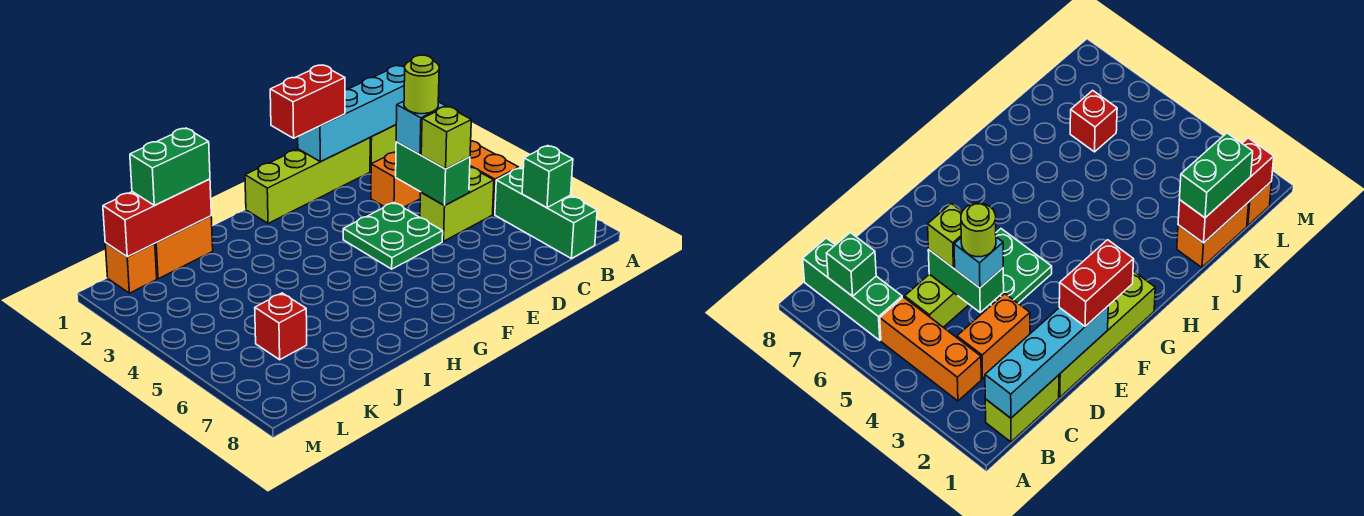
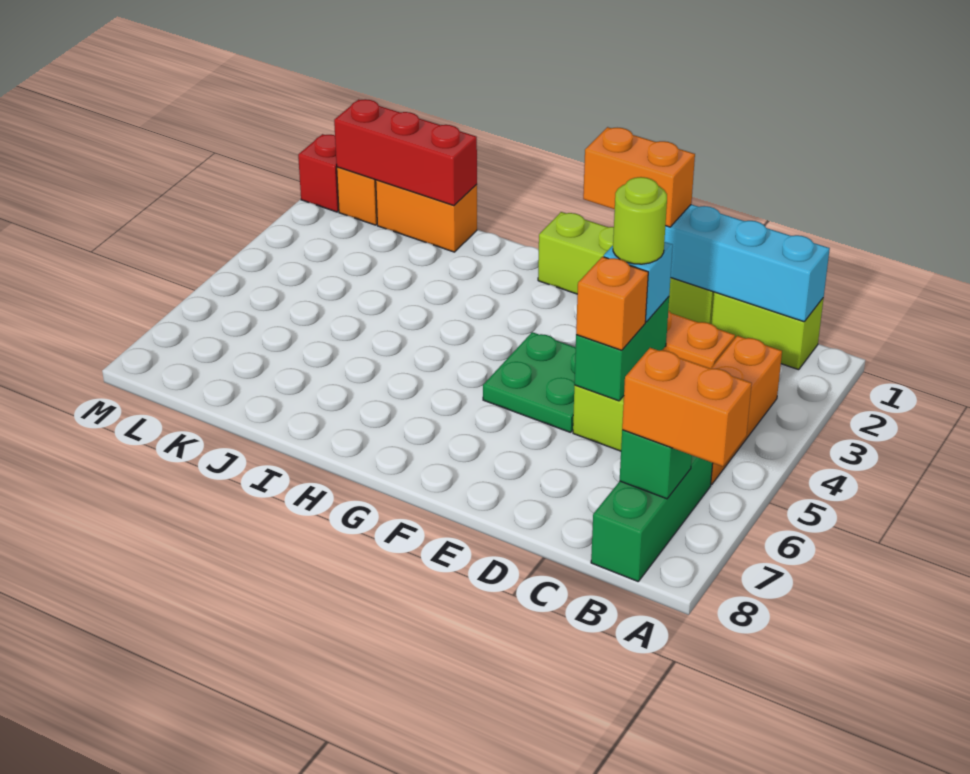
none -> orange 1x2 brick [622,348,752,466]
lime 1x1 brick [421,106,471,169] -> orange 1x1 brick [576,257,648,350]
red 1x2 brick [270,65,345,138] -> orange 1x2 brick [583,127,695,227]
green 1x2 brick [130,128,210,205] -> none
red 1x1 brick [255,293,307,360] -> red 1x1 brick moved to [298,134,339,212]

